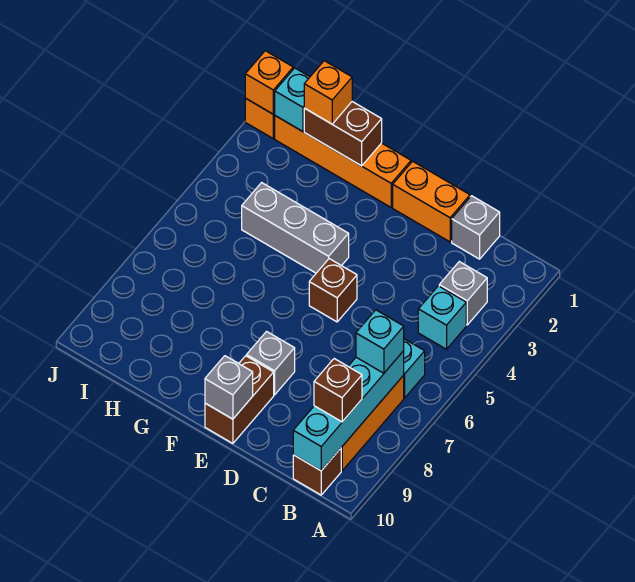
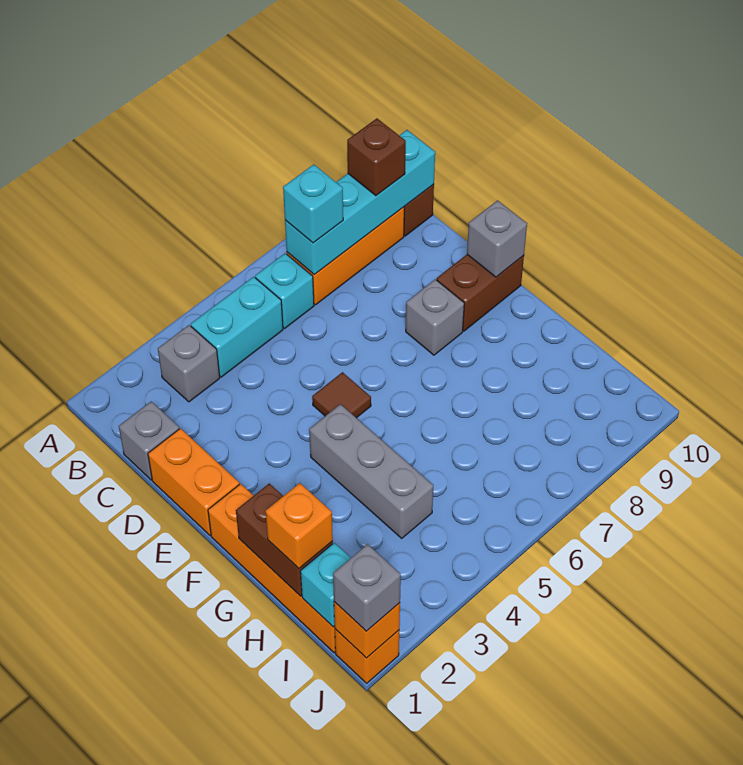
cyan 1x1 brick [418,286,466,349] -> cyan 1x2 brick [191,277,283,377]
brown 1x1 brick [309,259,357,322] -> brown 1x1 tile [312,372,371,418]
none -> grey 1x1 brick [333,544,401,631]

